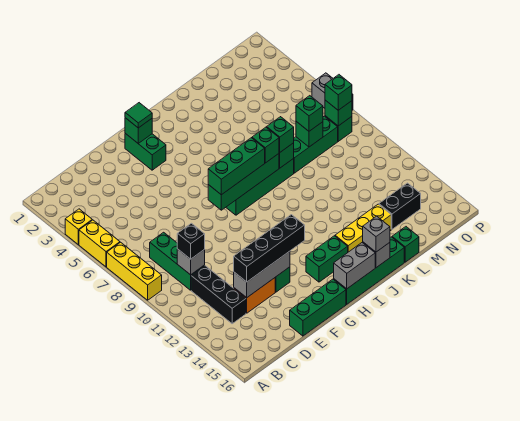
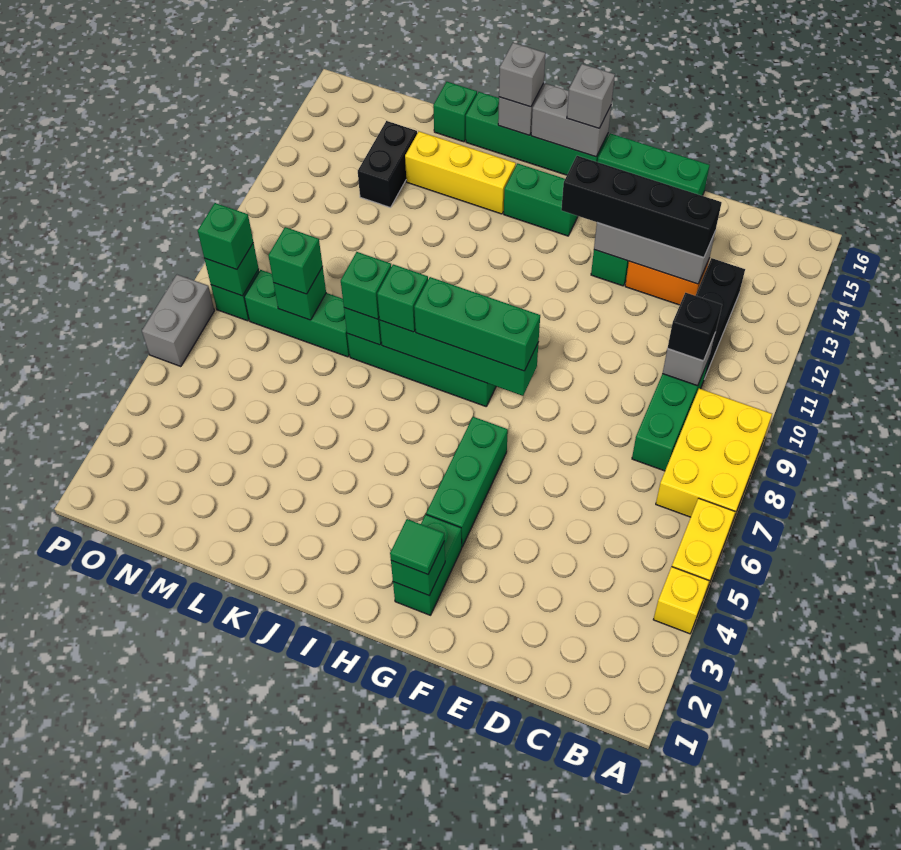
yellow 1x3 brick [107,242,162,300] -> yellow 2x3 brick [656,388,772,525]
none -> green 1x3 brick [426,417,508,547]
none -> grey 1x1 brick [567,64,615,128]
black 1x2 brick [379,183,421,229] -> black 1x2 brick turned to [358,121,417,208]

